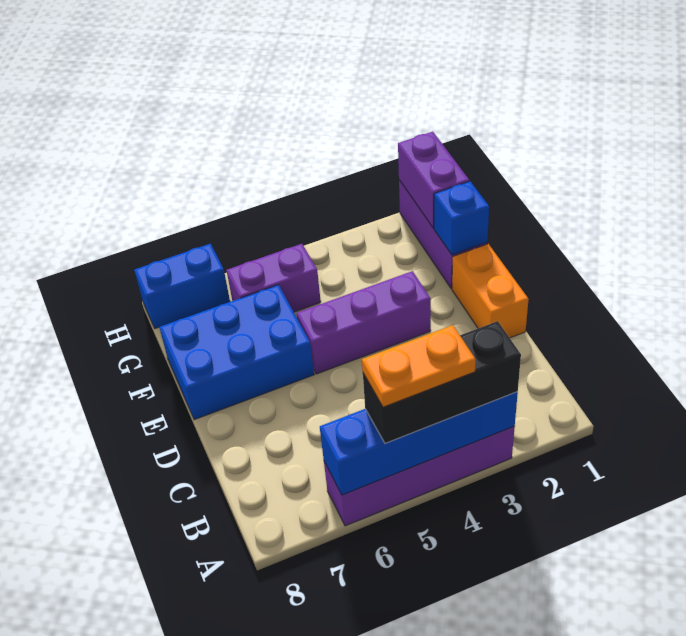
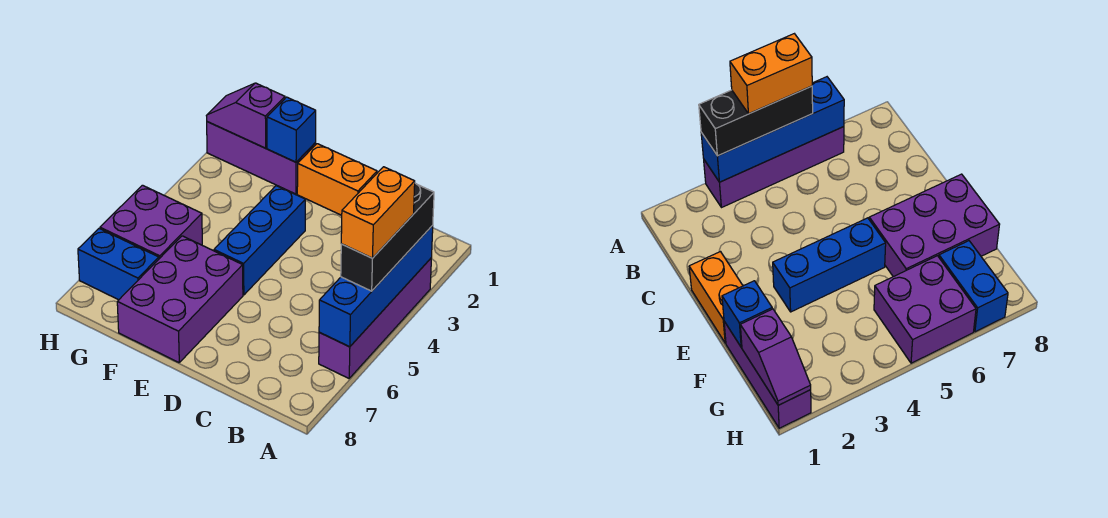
orange 1x2 plate [362,325,476,407] -> orange 1x2 brick [341,167,415,258]
purple 1x3 brick [297,271,431,374] -> blue 1x3 brick [214,186,305,295]
blue 2x3 brick [159,285,314,420] -> purple 2x3 brick [117,236,243,362]
purple 1x2 brick [398,132,469,228] -> purple 1x2 slope [206,83,285,148]
purple 1x2 brick [227,244,321,312] -> purple 2x2 brick [100,185,202,259]
blue 1x2 brick [134,244,230,329] -> blue 1x2 brick turned to [78,229,159,300]

